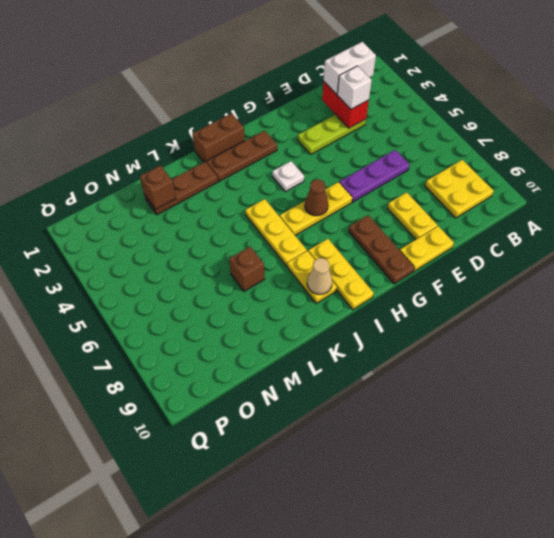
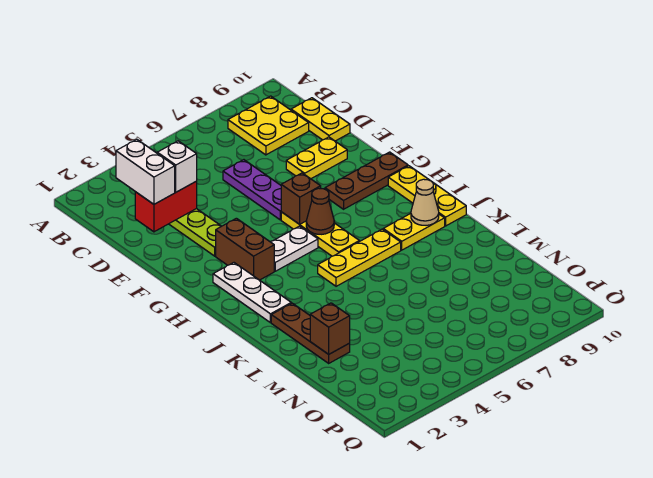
yellow 1x2 plate [400,226,454,271] -> yellow 1x2 plate moved to [291,98,350,141]
brown 1x3 plate [206,130,277,181] -> white 1x3 plate [213,263,291,323]
white 1x1 plate [272,161,304,192] -> white 1x2 plate [271,226,318,271]
brown 1x2 brick [193,113,245,163] -> brown 1x2 brick moved to [216,218,274,280]
yellow 1x3 plate [308,239,374,309] -> yellow 1x3 plate turned to [388,166,466,226]
brown 1x1 brick [229,247,264,291] -> brown 1x1 brick moved to [281,173,321,224]

